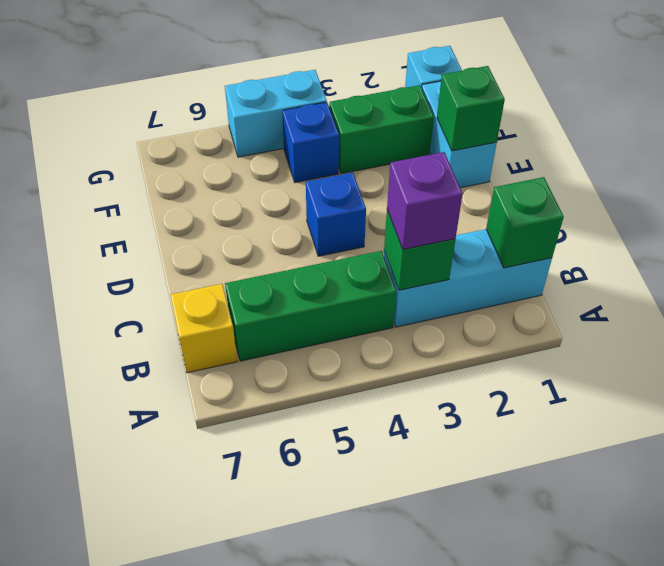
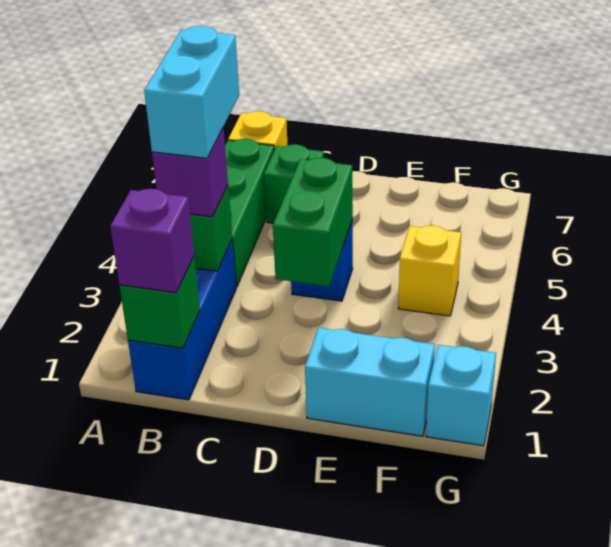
cyan 1x3 brick [384,229,552,327] -> blue 1x3 brick [128,240,236,400]
none -> purple 1x1 brick [110,189,194,293]
green 1x1 brick [437,66,505,151] -> green 1x1 brick moved to [264,144,324,223]
green 1x2 brick [329,85,434,174] -> green 1x2 brick moved to [273,158,353,286]
blue 1x1 brick [282,102,339,183] -> yellow 1x1 brick [398,226,461,316]
cyan 1x2 brick [225,70,327,157] -> cyan 1x2 brick moved to [144,26,239,158]

